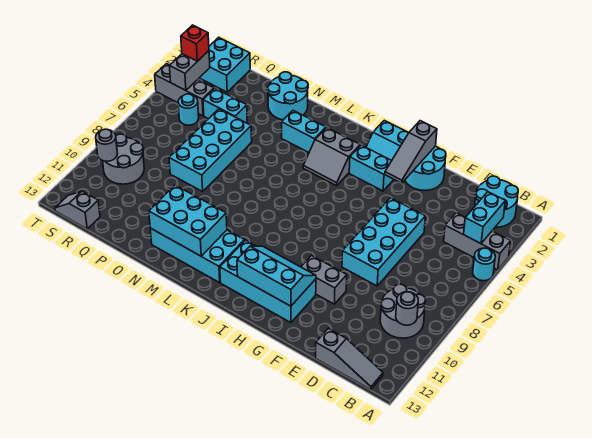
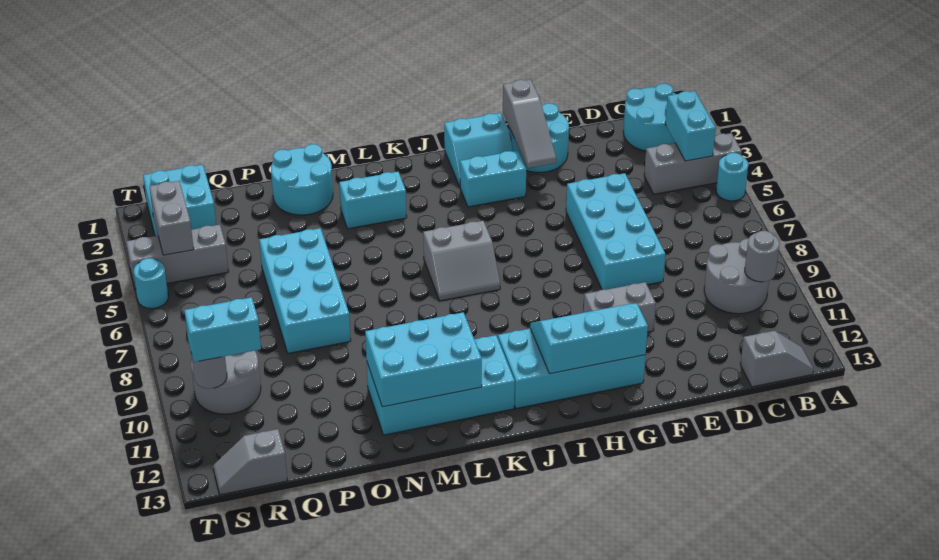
grey 1x3 slope [316,328,383,390] -> grey 1x2 slope [740,331,814,387]
grey 2x2 slope [303,128,360,186] -> grey 2x2 slope moved to [423,221,500,301]
cyan 1x2 brick [203,88,247,123] -> cyan 1x2 brick moved to [184,297,261,362]
cyan 1x1 round brick [178,94,199,125] -> cyan 1x1 round brick moved to [134,258,168,309]
red 1x1 brick [181,25,209,61] -> none

